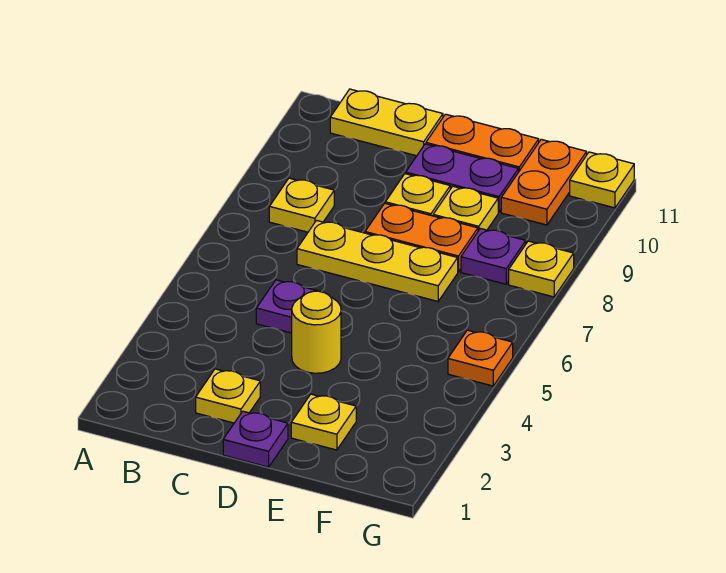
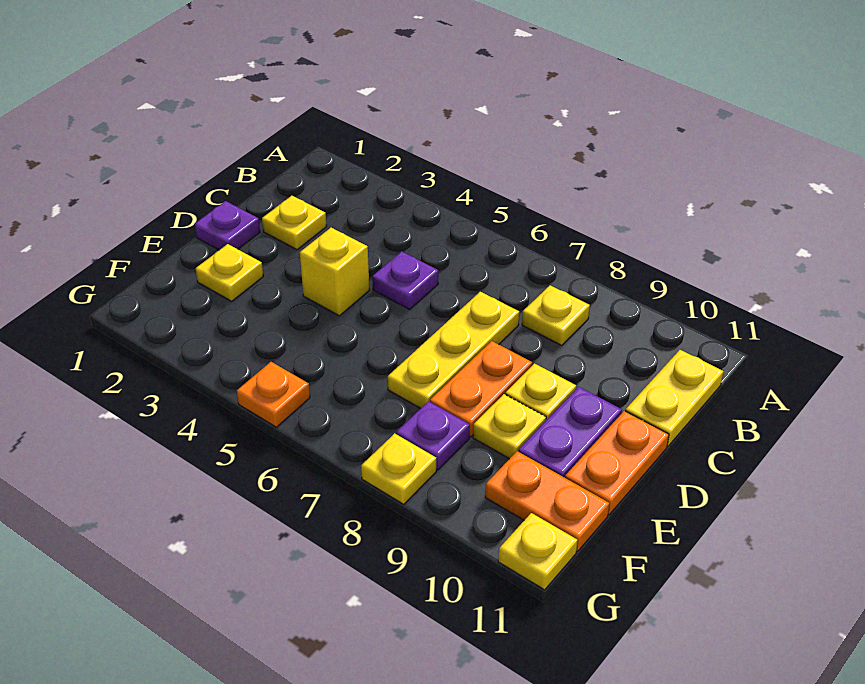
yellow 1x1 round brick [292,291,341,373] -> yellow 1x1 brick [300,228,370,316]

